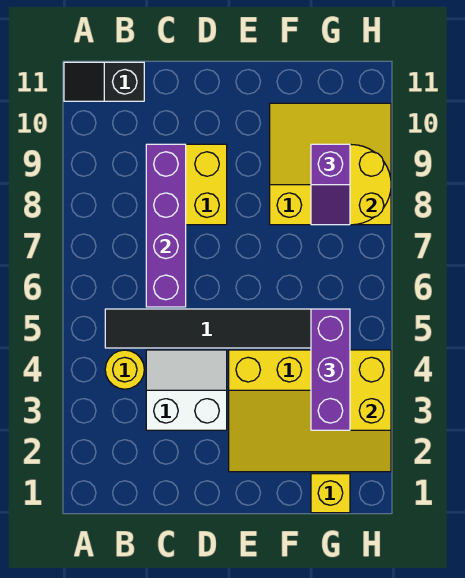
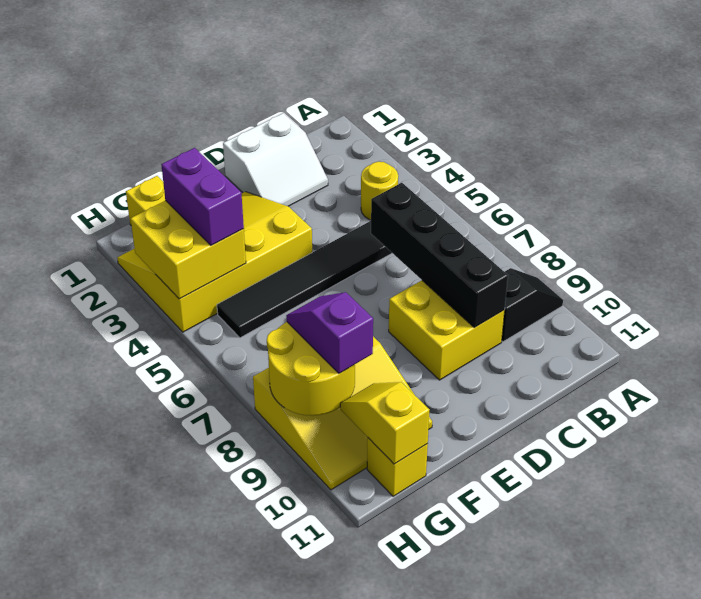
black 1x2 slope [64,62,144,101] -> black 1x2 slope moved to [502,268,563,342]
white 2x2 slope [146,350,227,430] -> white 2x2 slope moved to [223,113,328,206]
purple 1x4 brick [146,144,186,307] -> black 1x4 brick [371,183,508,328]
purple 1x3 brick [311,309,350,430] -> purple 1x2 brick [161,148,244,245]
none -> yellow 1x2 slope [340,382,429,464]
none -> yellow 1x1 brick [367,438,428,496]

